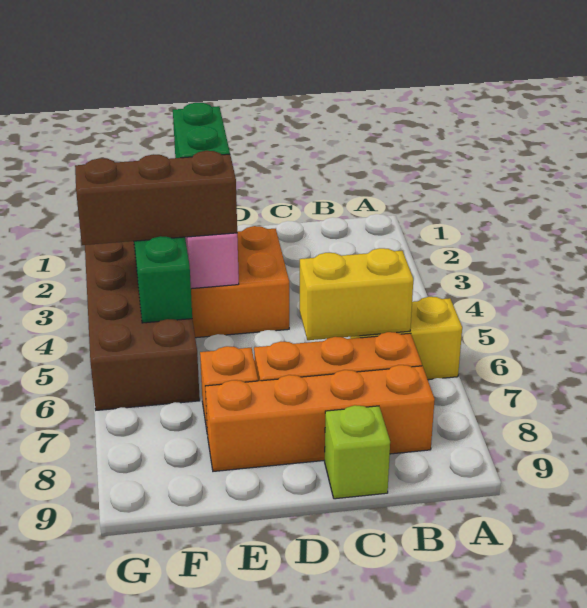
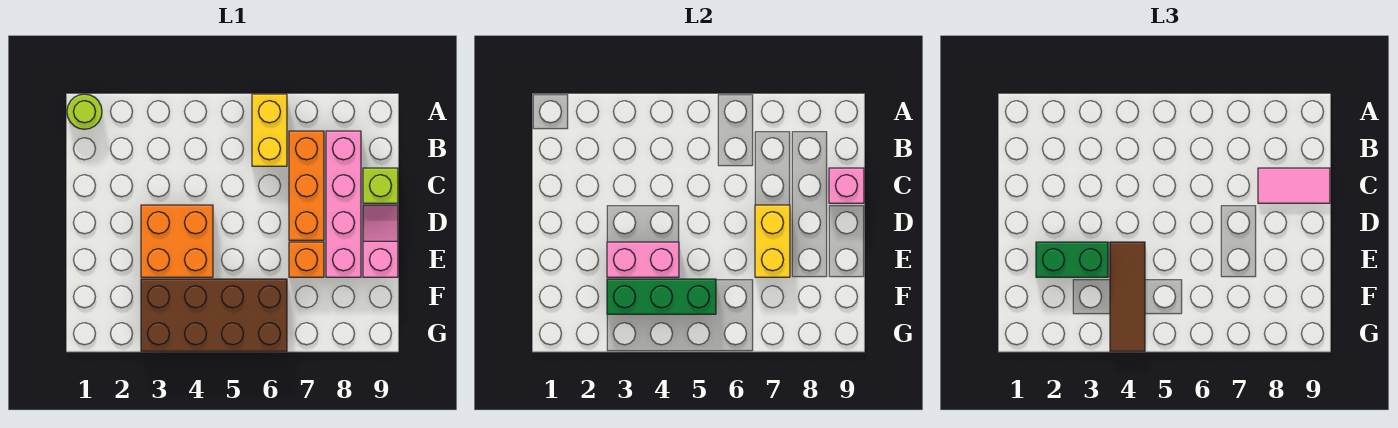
none -> lime 1x1 round brick [67,94,102,129]
yellow 1x2 brick [300,248,413,340] -> yellow 1x2 brick moved to [755,205,790,277]
orange 1x4 brick [205,365,435,471] -> pink 1x4 brick [326,131,361,277]
none -> pink 1x2 tile [1258,168,1330,203]
none -> pink 1x1 brick [829,168,864,203]
none -> pink 1x2 slope [363,205,398,277]
brown 1x3 brick [75,151,237,245] -> brown 1x3 tile [1110,242,1145,351]

